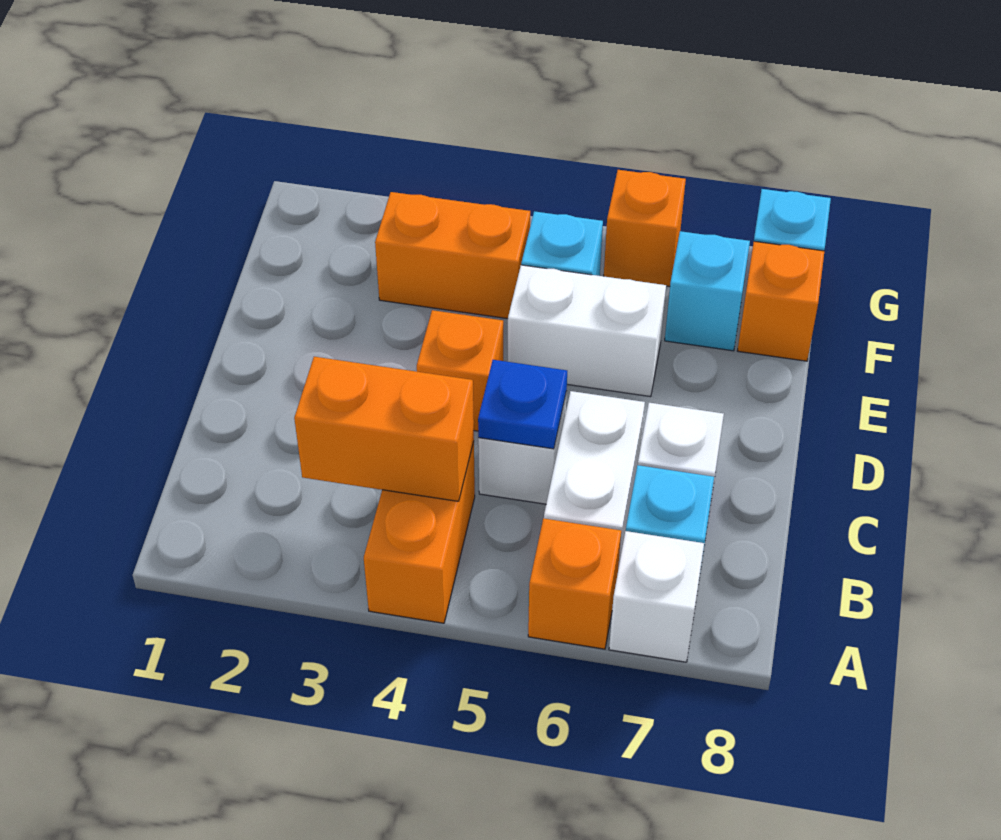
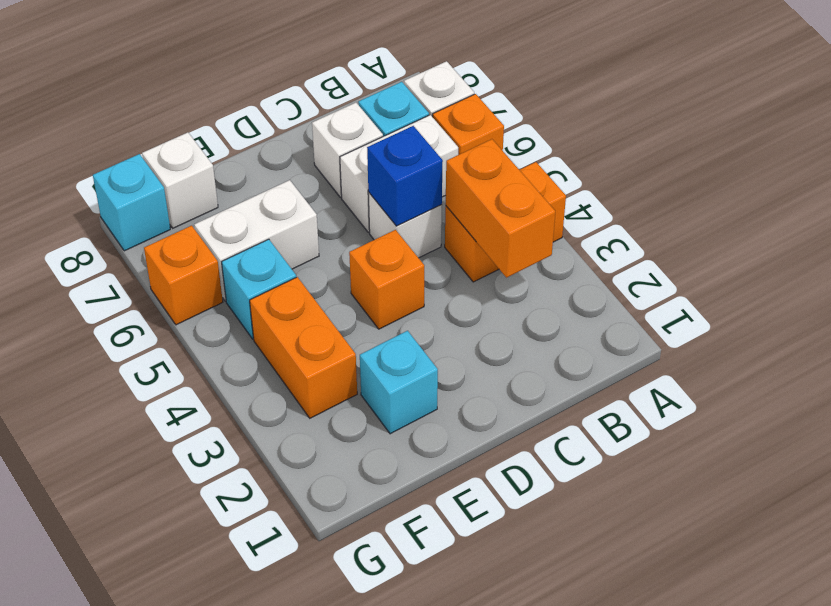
blue 1x1 plate [478,360,567,449] -> blue 1x1 brick [367,126,443,226]
white 1x2 brick [508,265,666,397] -> white 1x2 brick turned to [194,180,319,301]
cyan 1x1 brick [665,231,750,351] -> cyan 1x1 brick moved to [360,331,438,434]
orange 1x1 brick [737,241,824,361] -> white 1x1 brick [142,132,218,228]

